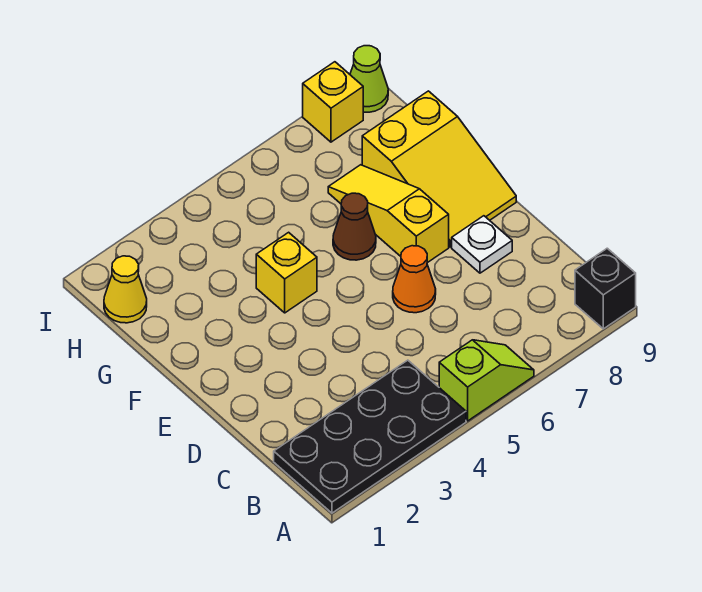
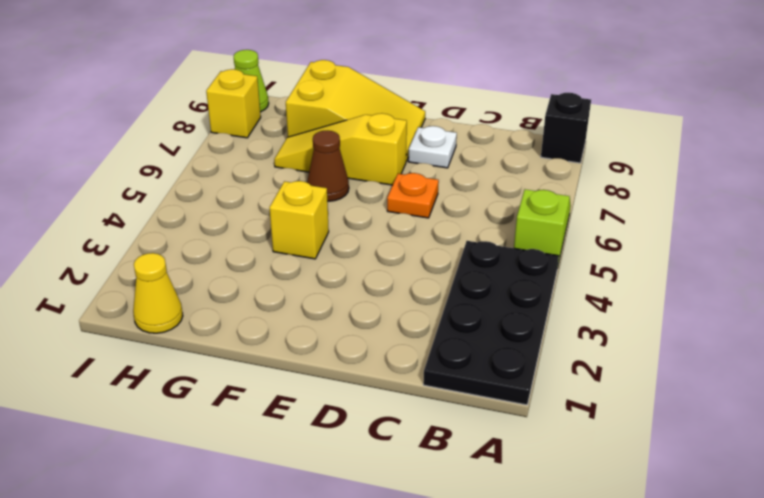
orange 1x1 cone [393,246,436,313] -> orange 1x1 plate [387,173,439,218]

